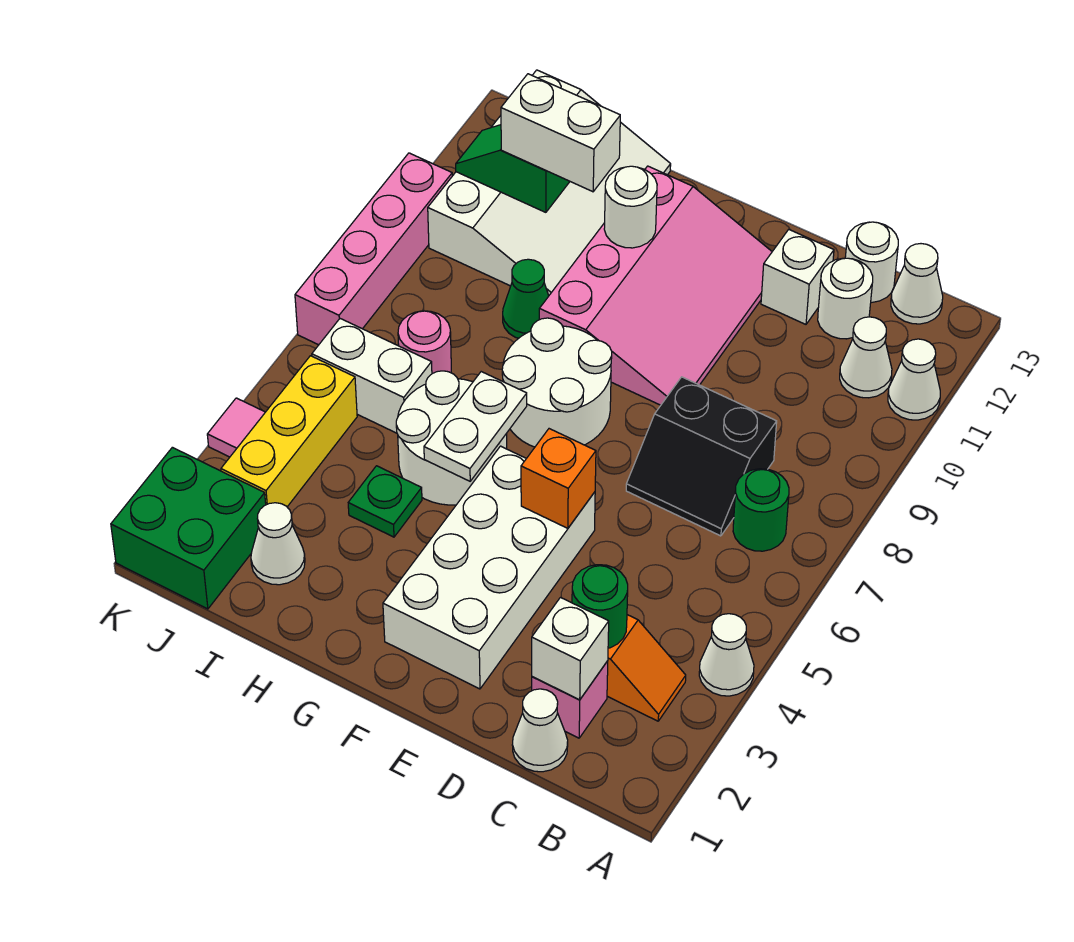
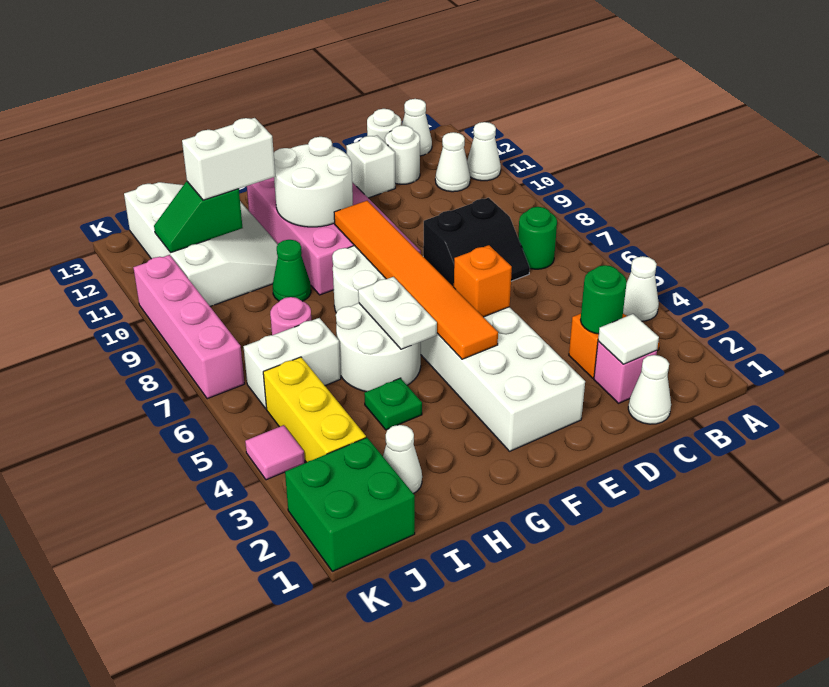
white 1x1 brick [532,598,609,700] -> white 1x1 tile [598,314,659,364]
none -> orange 1x6 tile [334,201,498,359]
white 1x1 round brick [604,166,657,248] -> white 2x2 round brick [274,137,353,227]

